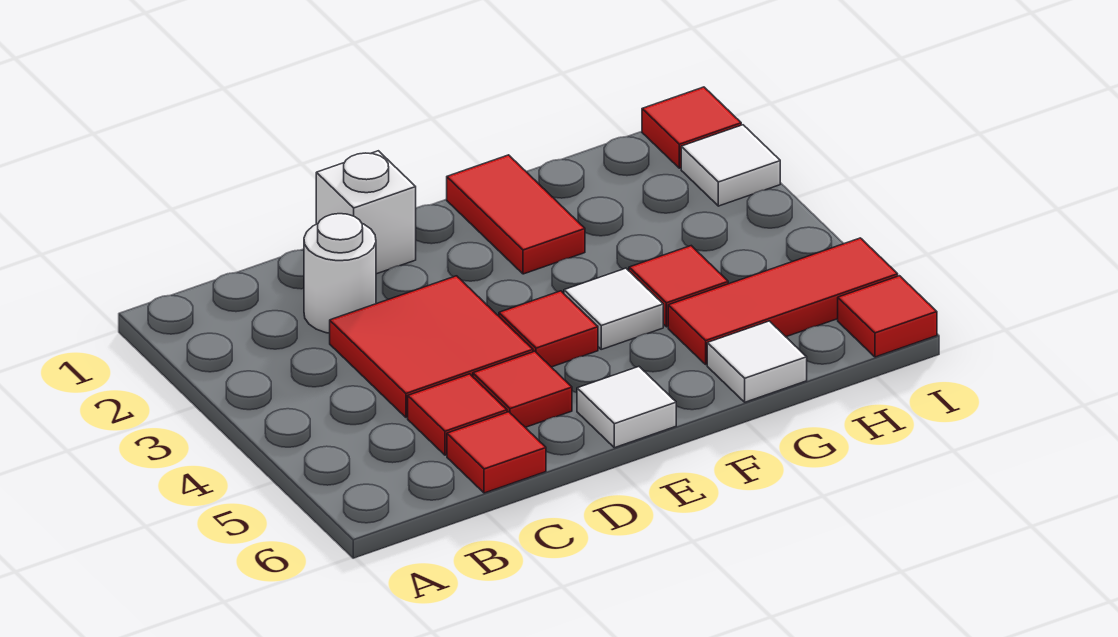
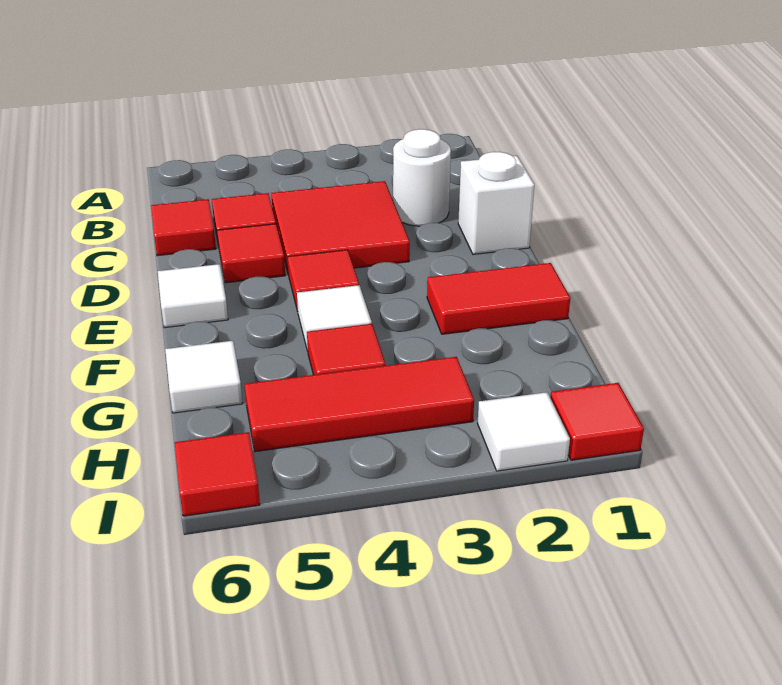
red 1x3 tile [668,238,898,364] -> red 1x3 tile turned to [245,357,474,452]

